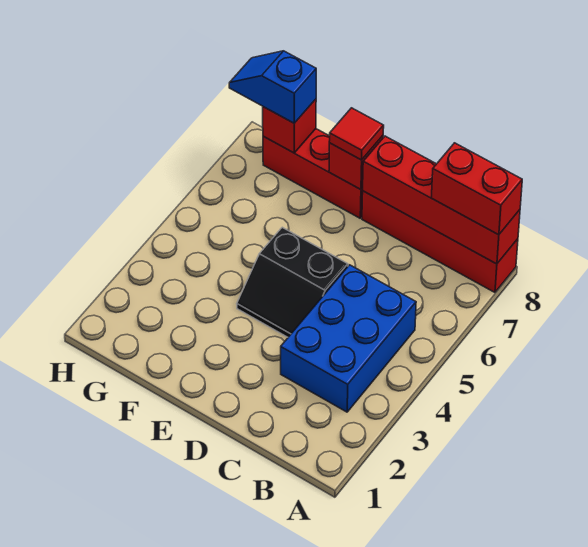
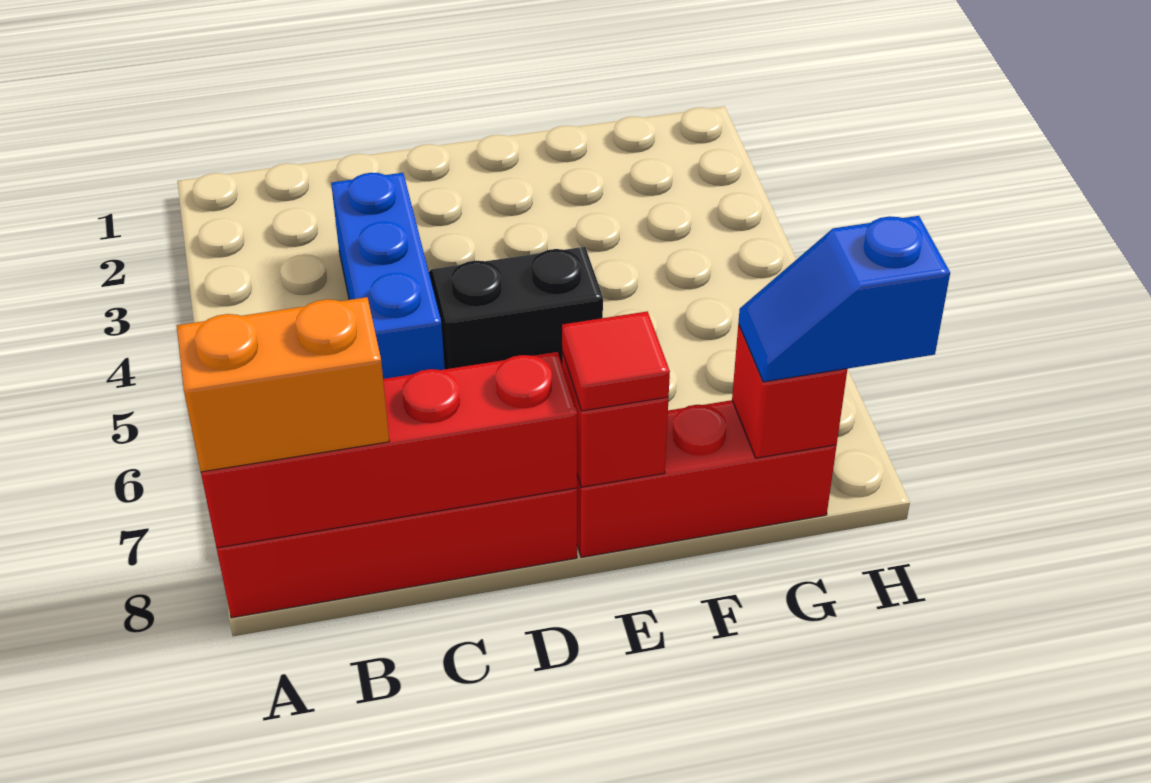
red 1x2 brick [431,143,522,235] -> orange 1x2 brick [177,297,389,472]
blue 2x3 brick [281,265,416,412] -> blue 1x3 brick [331,173,445,379]
blue 1x2 slope [229,51,316,123] -> blue 1x2 slope turned to [738,216,950,382]

